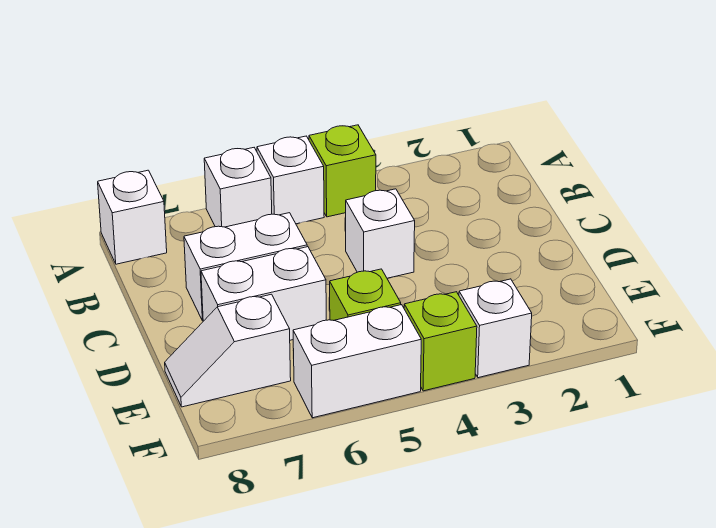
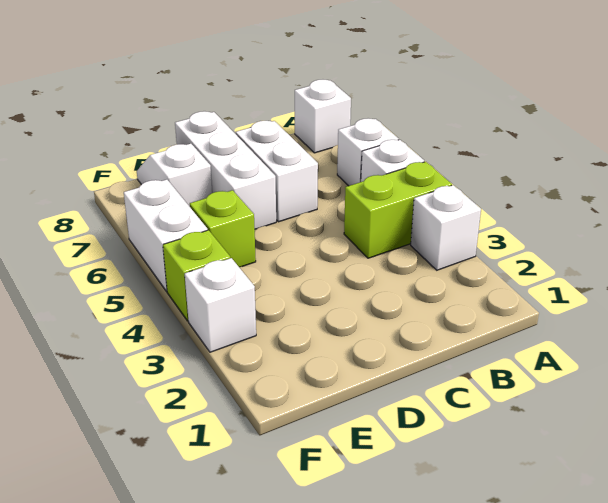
lime 1x1 brick [309,125,376,217] -> lime 1x2 brick [344,162,452,258]
white 1x1 brick [346,189,415,278] -> white 1x1 brick moved to [411,185,481,270]
white 1x2 brick [201,247,326,340] -> white 1x3 brick [175,111,276,229]

